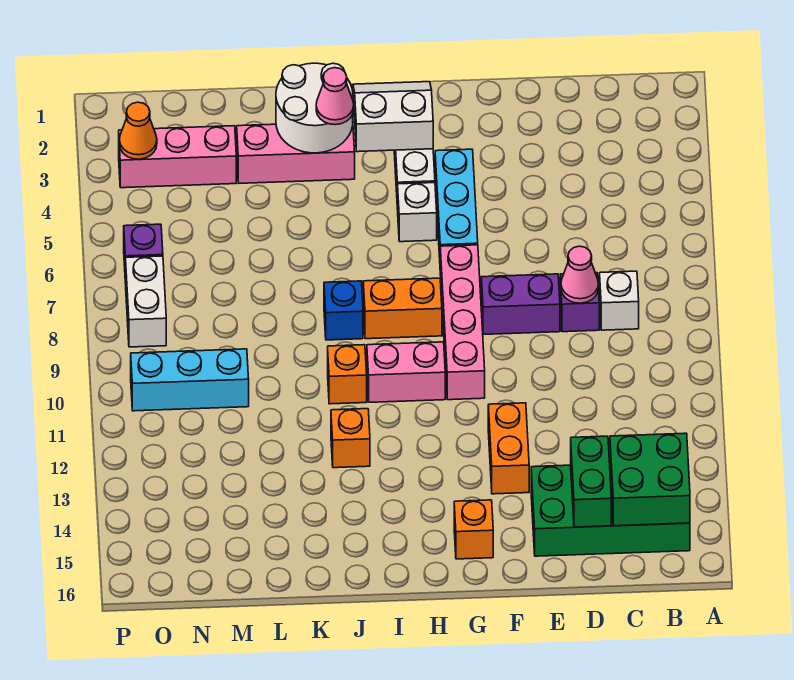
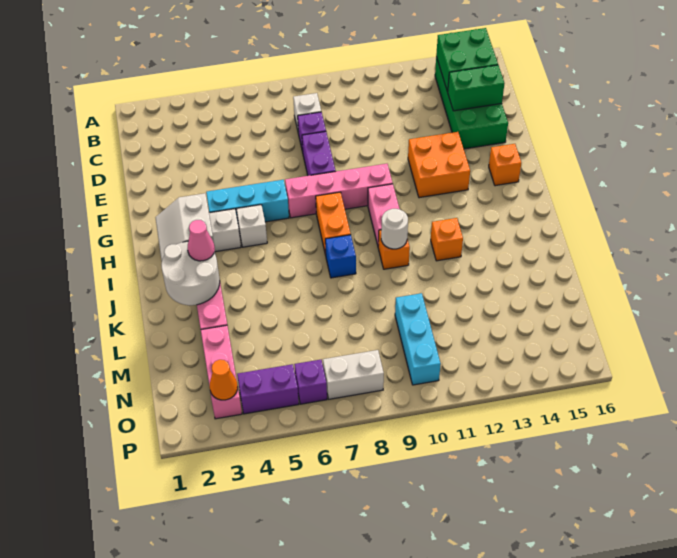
pink 1x1 cone [561,246,598,303] -> none
orange 1x2 brick [488,403,529,494] -> orange 2x2 brick [408,132,470,198]
none -> white 1x1 round brick [381,209,408,249]
none -> purple 1x2 brick [237,364,299,414]

